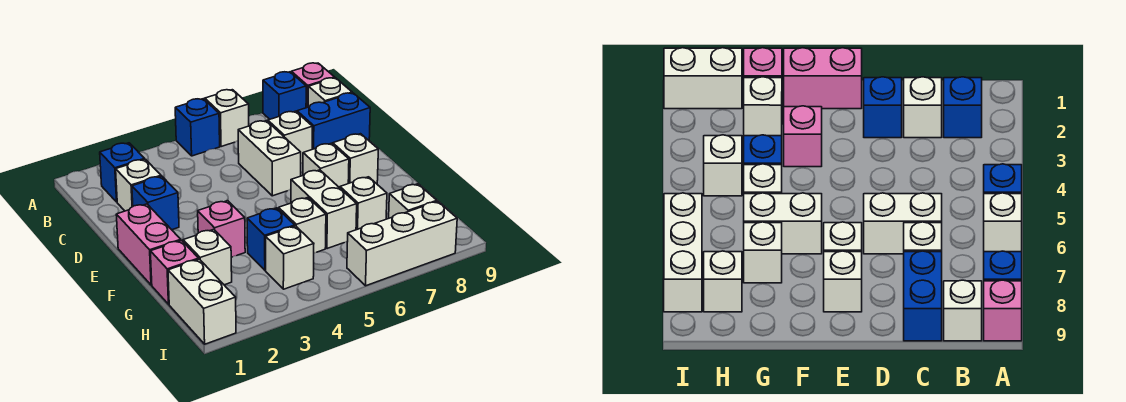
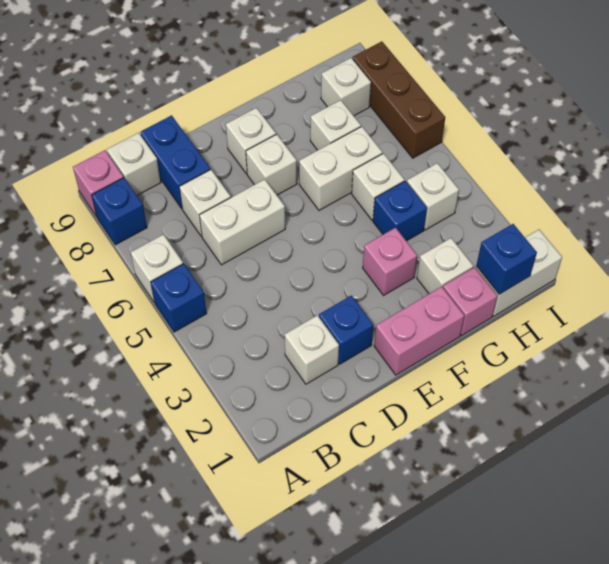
blue 1x1 brick [100,143,144,202] -> blue 1x1 brick moved to [476,224,537,294]
white 1x3 brick [347,201,457,286] -> brown 1x3 brick [353,41,445,158]

